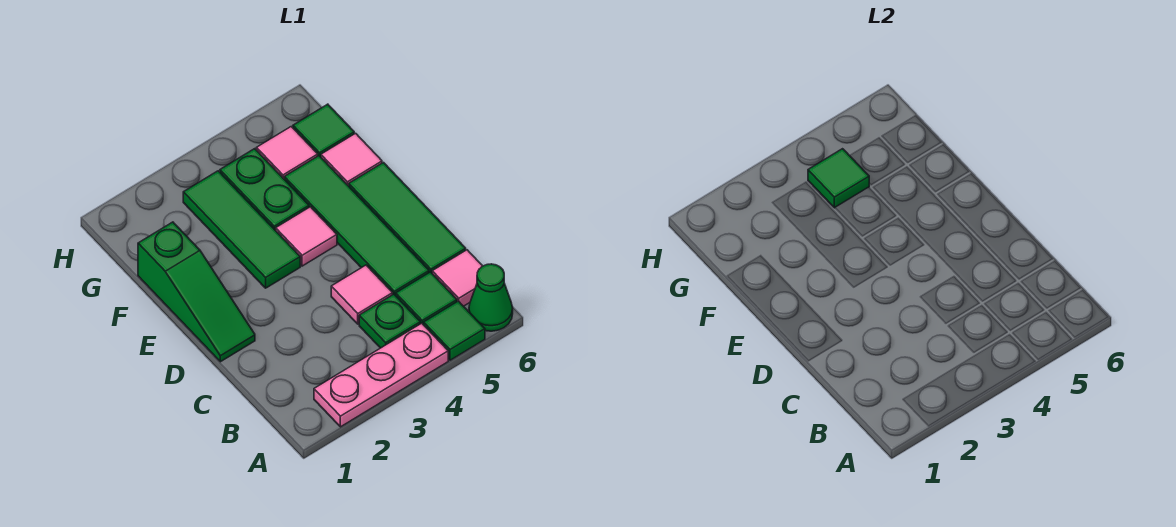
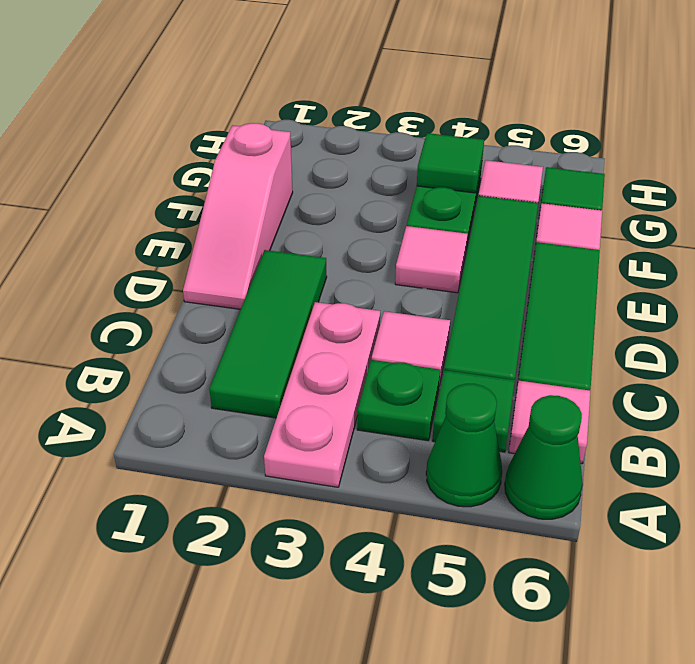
pink 1x3 plate [314,323,448,427] -> pink 1x3 plate turned to [264,302,380,487]
green 1x1 tile [424,301,485,360] -> green 1x1 cone [426,384,502,507]
green 1x3 slope [138,222,255,362] -> pink 1x3 slope [183,123,293,309]
green 1x3 tile [183,171,300,288] -> green 1x3 tile moved to [209,250,327,418]

